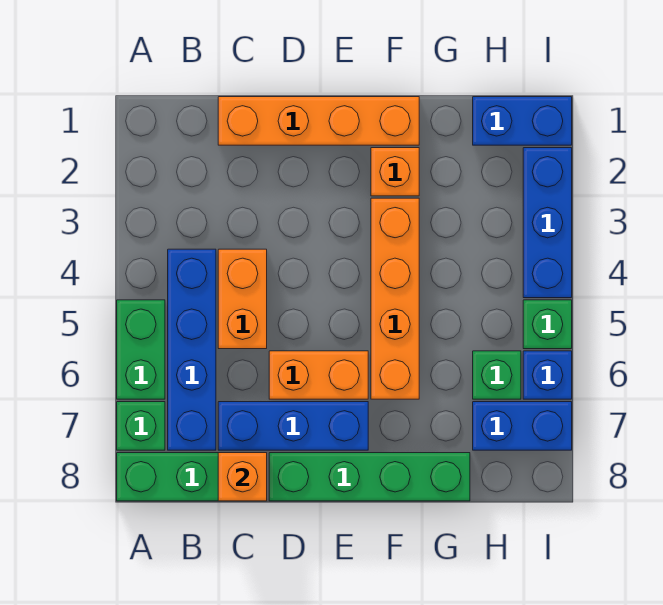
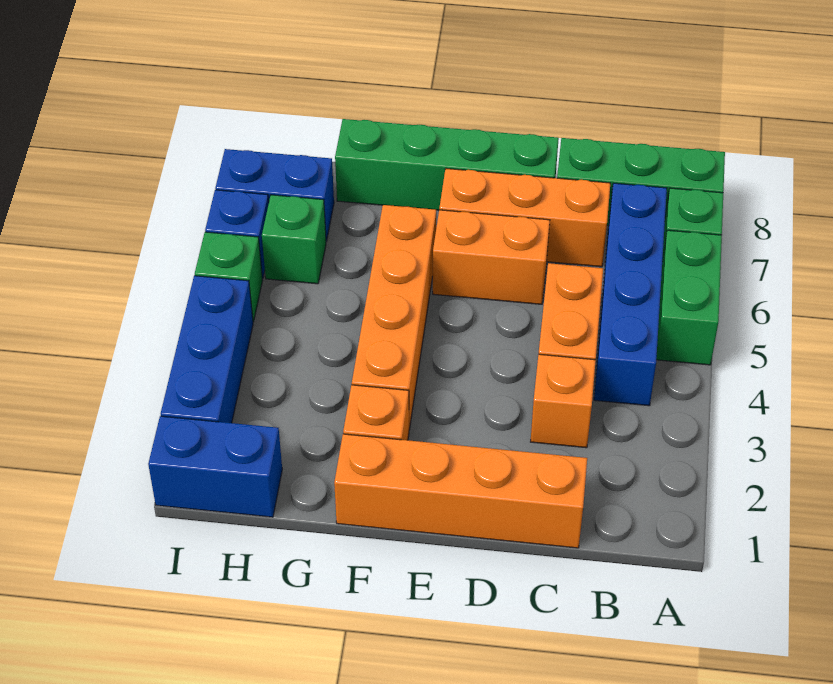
blue 1x3 brick [218,402,368,450] -> orange 1x3 brick [439,169,610,267]
orange 1x1 brick [218,453,267,501] -> orange 1x1 brick moved to [531,354,596,448]

